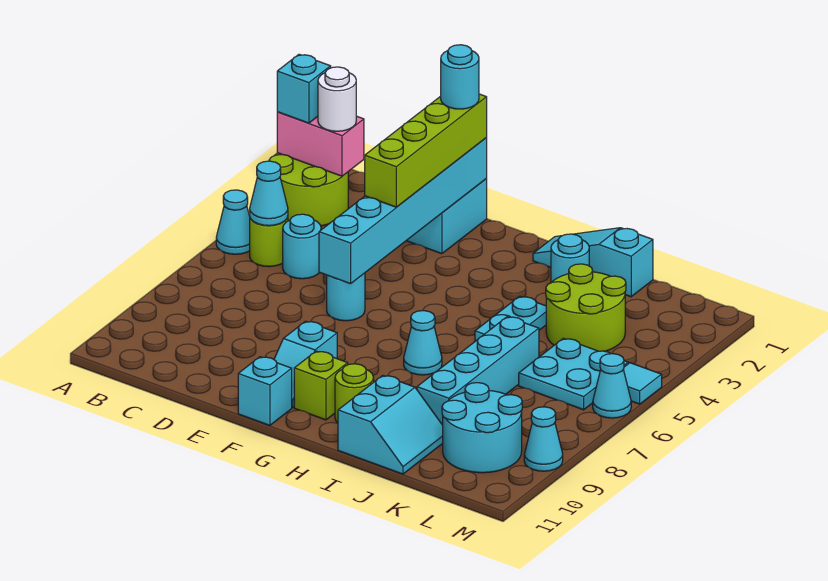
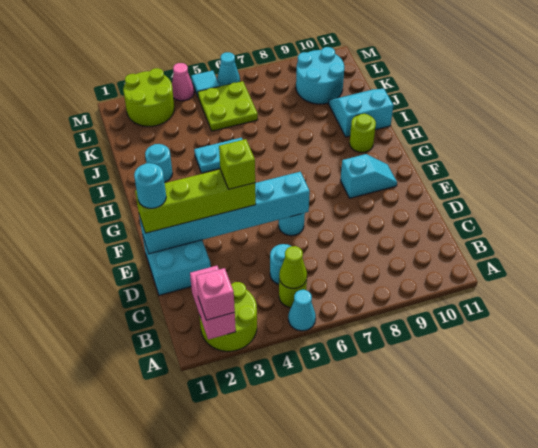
cyan 1x1 brick [277,54,331,123] -> pink 1x1 brick [196,268,235,320]
white 1x1 round brick [318,67,356,131] -> none
cyan 1x1 cone [249,161,288,226] -> lime 1x1 cone [279,246,307,289]
cyan 1x1 brick [238,357,292,425] -> none
lime 1x1 brick [294,351,348,420] -> lime 1x1 brick moved to [219,139,255,189]
cyan 1x3 slope [533,228,653,297] -> none
cyan 1x1 cone [404,311,442,375] -> none
lime 2x2 round brick [546,264,626,351] -> lime 2x2 round brick moved to [123,68,174,126]
cyan 1x4 brick [417,317,539,425] -> none
cyan 2x2 plate [519,338,628,410] -> lime 2x2 plate [198,81,258,131]
none -> pink 1x1 cone [172,63,194,101]
cyan 1x1 cone [524,407,563,471] -> none

